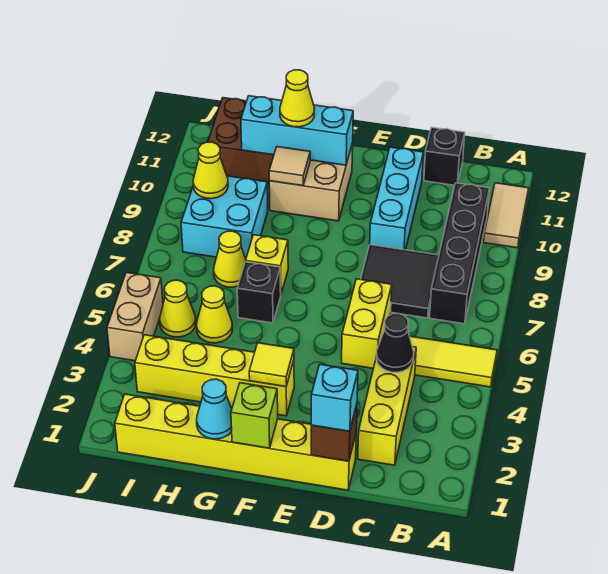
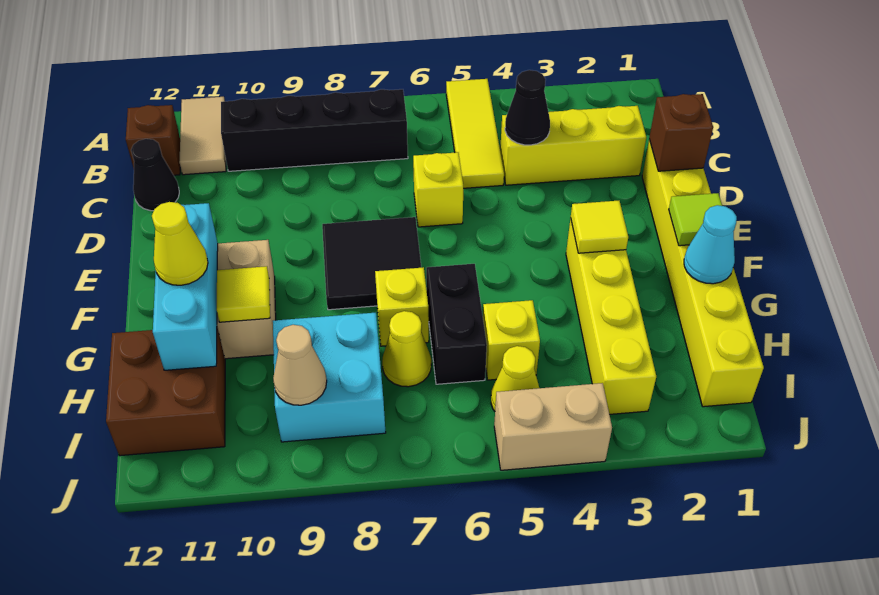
tan 1x2 tile [484,183,529,248] -> tan 1x2 tile turned to [179,97,226,175]
none -> brown 1x1 brick [126,105,180,175]
black 2x2 tile [361,245,439,318] -> black 2x2 tile moved to [322,217,421,310]
black 1x1 brick [424,128,465,185] -> black 1x1 cone [131,139,179,211]
cyan 1x1 brick [311,364,358,431] -> none
yellow 1x2 brick [342,279,392,368] -> yellow 1x1 brick [413,152,463,227]
cyan 1x3 brick [370,147,423,250] -> none
lime 1x1 brick [231,383,278,448] -> lime 1x1 tile [669,193,722,246]
black 1x1 brick [237,262,281,323] -> black 1x2 brick [426,264,487,384]
tan 1x1 tile [269,147,310,186] -> yellow 1x1 tile [217,266,270,322]
yellow 1x1 cone [196,286,232,343] -> yellow 1x1 brick [483,300,540,380]
yellow 1x1 cone [193,142,228,199] -> tan 1x1 cone [273,325,327,405]

